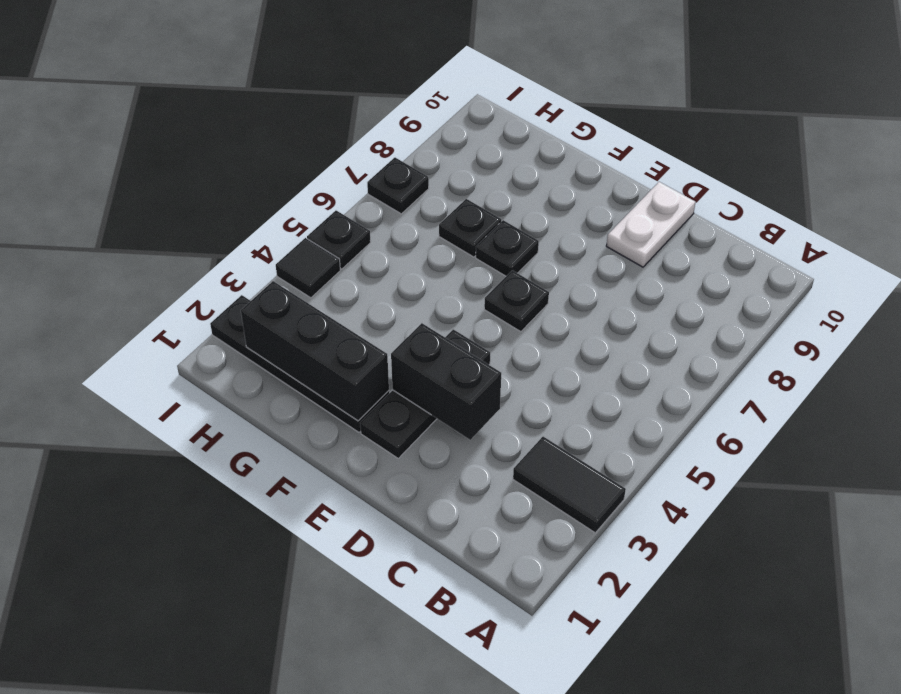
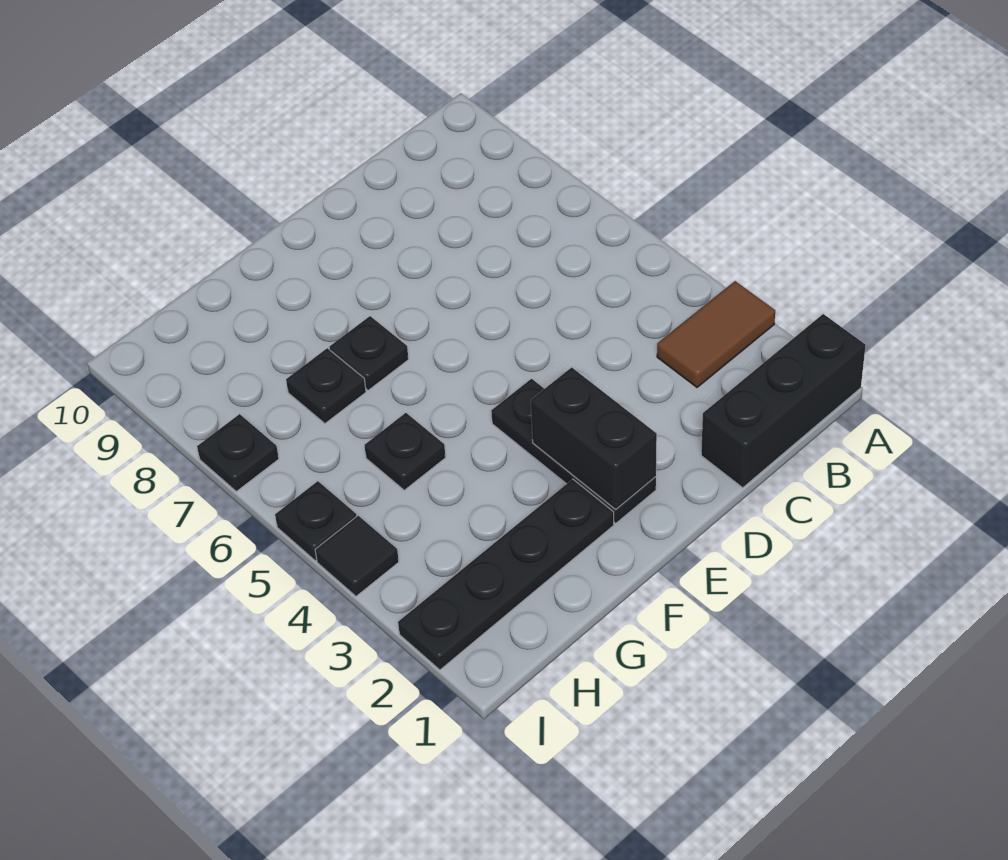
black 1x2 tile [513,437,626,533] -> brown 1x2 tile [657,281,775,387]
black 1x2 brick [391,323,501,440] -> black 1x2 brick turned to [531,367,657,510]
white 1x2 plate [606,182,695,267] -> none
black 1x1 plate [484,270,549,332] -> black 1x1 plate moved to [364,413,446,490]
black 1x3 brick [241,281,389,421] -> black 1x3 brick moved to [701,314,866,488]

